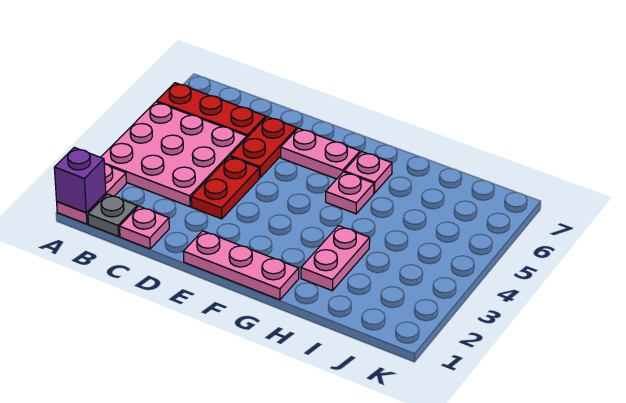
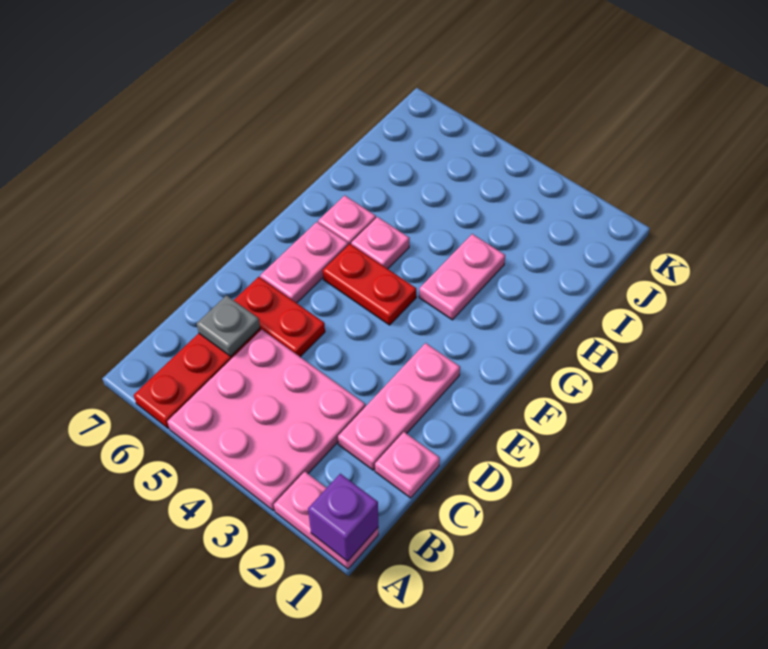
grey 1x1 plate [88,194,137,236] -> grey 1x1 plate moved to [197,295,260,356]
red 1x2 plate [191,157,259,219] -> red 1x2 plate moved to [323,244,416,325]
pink 1x3 plate [183,231,299,300] -> pink 1x3 plate moved to [338,343,460,470]
pink 1x2 plate [301,226,370,291] -> pink 1x2 plate turned to [419,234,505,320]

